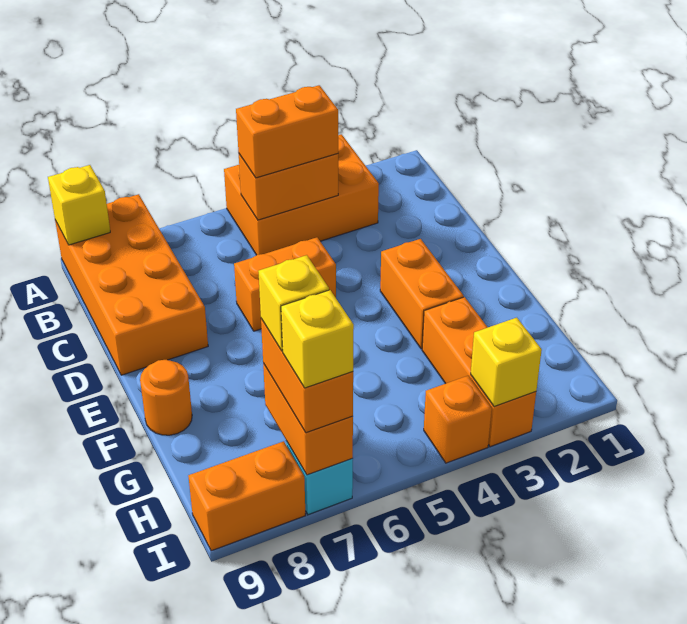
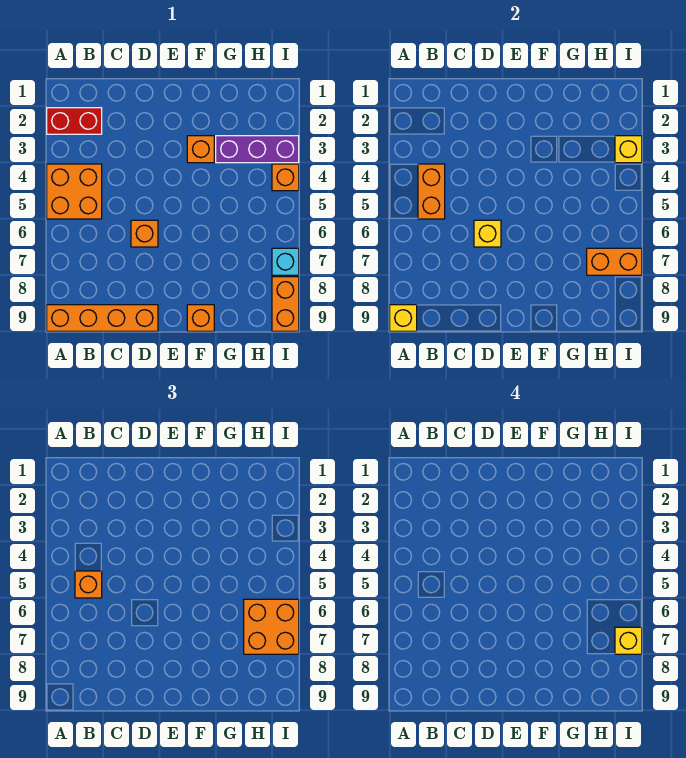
none -> red 1x2 brick [47,108,102,134]
orange 2x3 brick [224,134,379,255] -> orange 2x2 brick [47,164,102,219]
orange 2x4 brick [55,194,208,375] -> orange 1x4 brick [47,305,158,331]
orange 1x2 brick [236,85,338,178] -> orange 1x1 brick [75,571,102,598]
orange 1x2 brick [234,237,336,331] -> orange 1x1 brick [131,220,158,247]
orange 1x2 brick [380,239,464,349] -> orange 1x1 brick [187,136,214,163]
orange 1x1 round brick [140,360,192,435] -> orange 1x1 brick [187,305,214,331]
orange 1x3 brick [422,297,536,447] -> purple 1x3 brick [216,136,299,163]
orange 1x2 brick [261,319,353,433] -> orange 2x2 brick [244,599,299,654]
yellow 1x1 brick [258,255,329,351] -> yellow 1x1 brick moved to [474,220,501,247]

